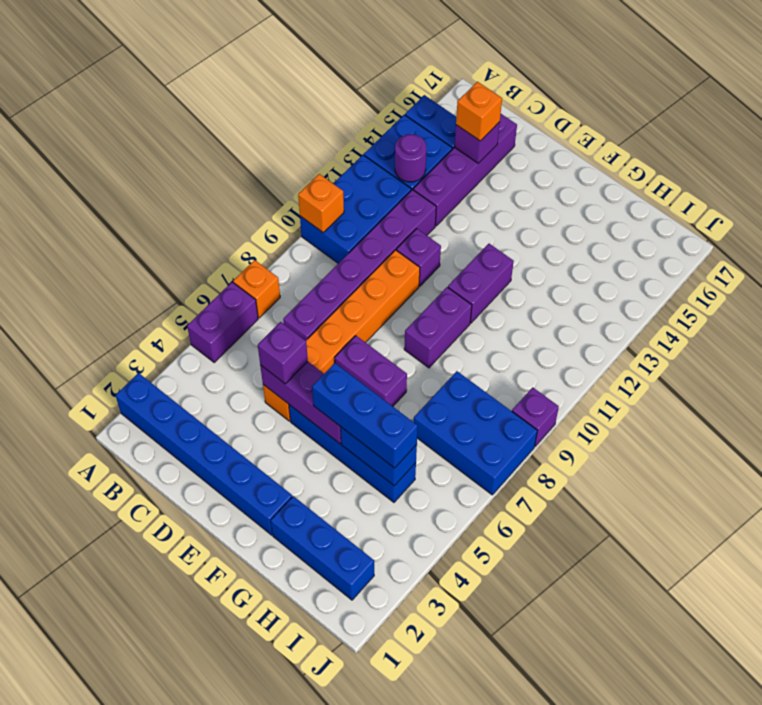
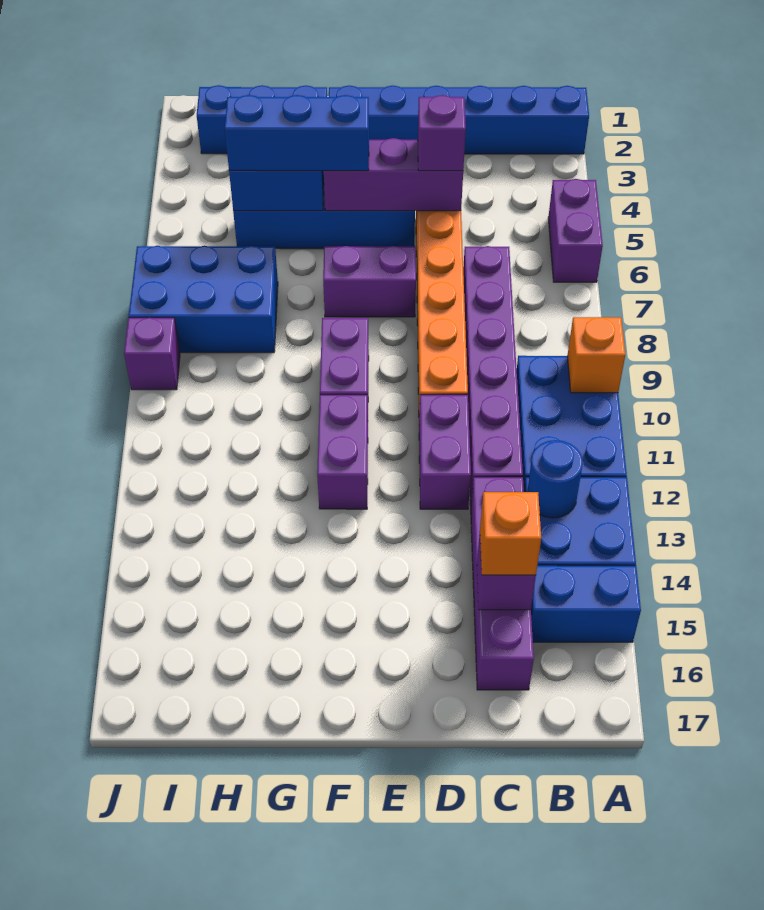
orange 1x1 brick [233,260,280,318] -> none
purple 1x1 round brick [395,134,426,182] -> blue 1x1 round brick [527,440,583,518]
purple 1x1 brick [396,229,441,286] -> purple 1x2 brick [419,395,471,509]

